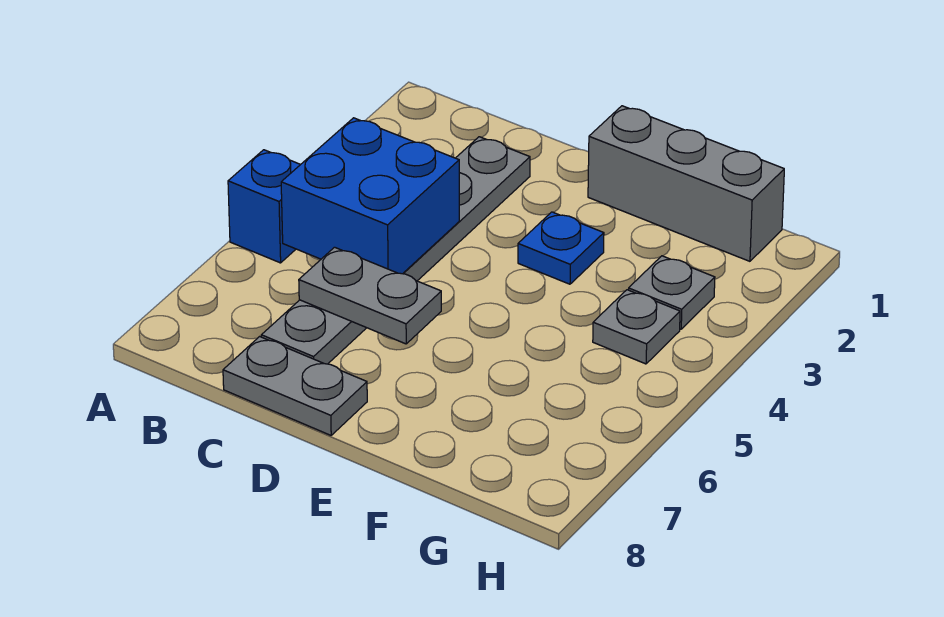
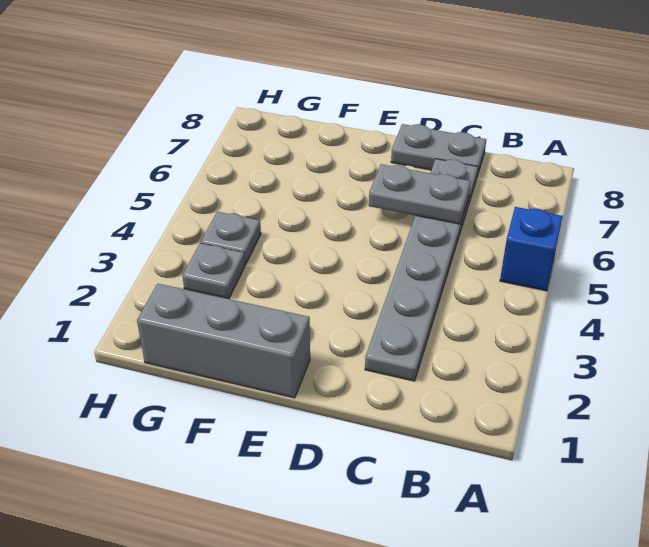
blue 2x2 brick [281,118,459,274] -> none
blue 1x1 plate [518,212,604,284] -> none

